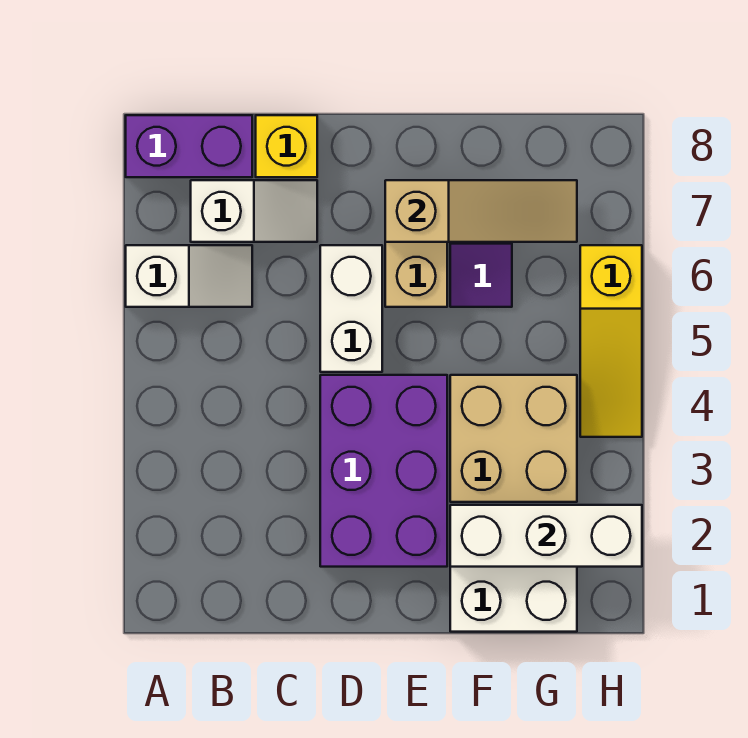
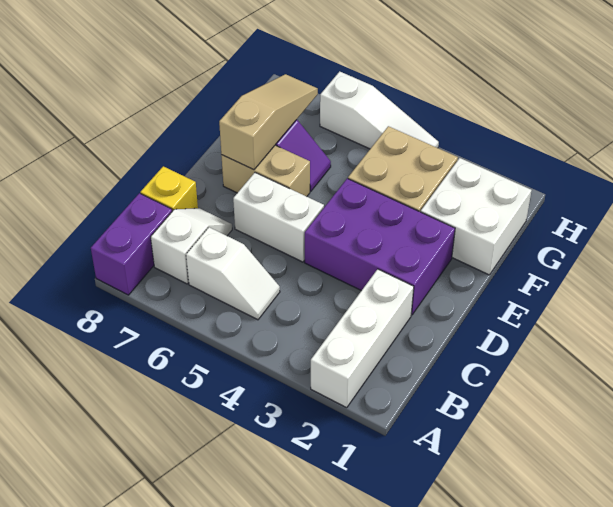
white 1x2 slope [126,245,252,307] -> white 1x2 slope turned to [186,227,280,320]
white 1x3 brick [450,505,642,567] -> white 1x3 brick moved to [311,269,414,408]
yellow 1x3 slope [580,245,642,437] -> white 1x3 slope [320,71,439,149]

